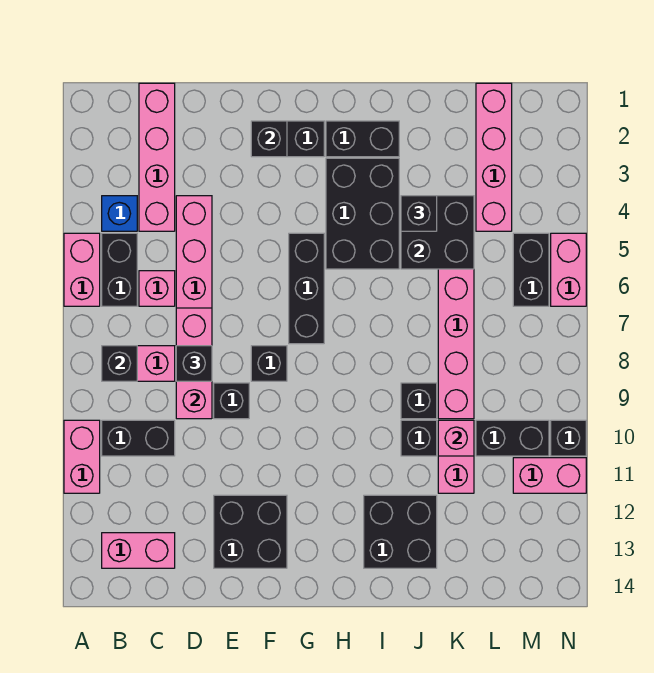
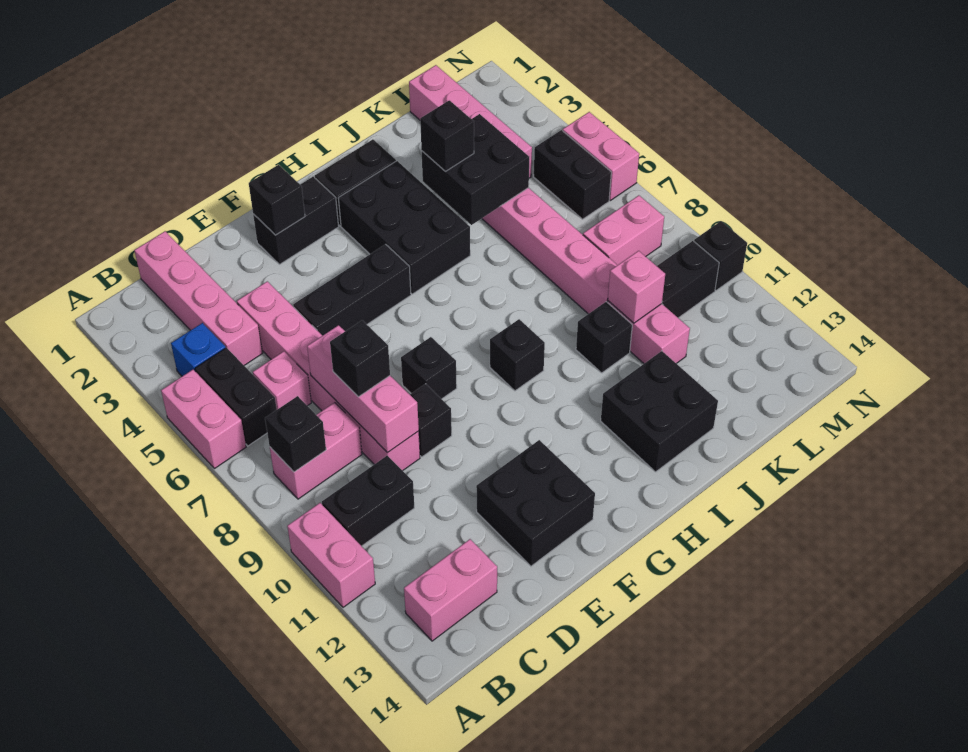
black 1x3 brick [289,233,324,344] -> black 1x3 brick turned to [293,244,411,336]
black 1x1 brick [401,383,437,419] -> black 1x1 brick moved to [490,319,545,391]
pink 1x2 brick [513,458,586,493] -> pink 1x2 brick moved to [583,195,664,265]

